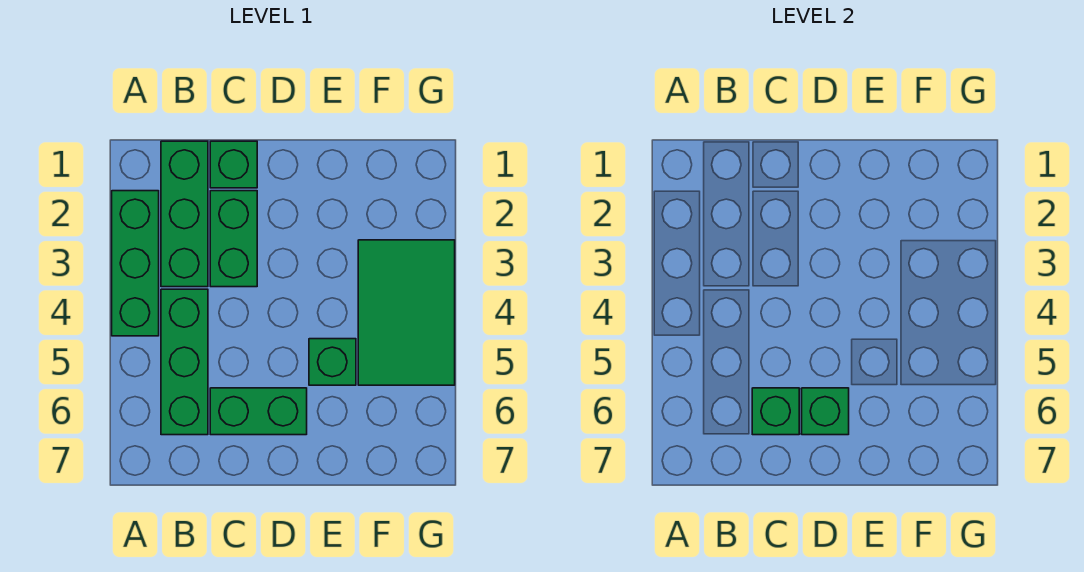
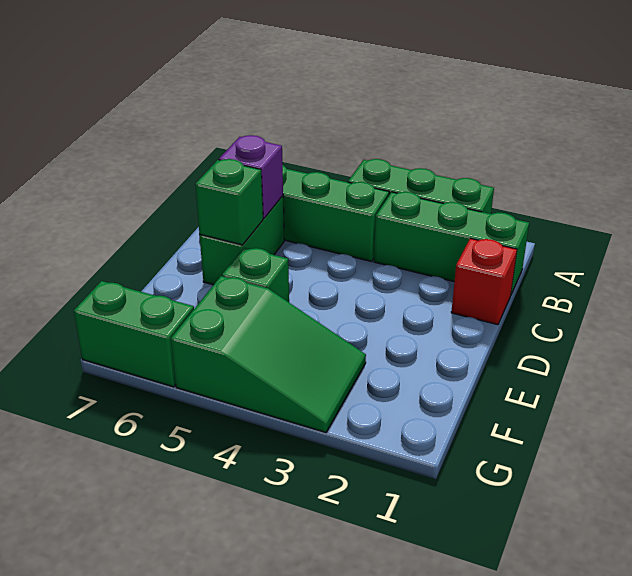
green 1x1 brick [210,141,257,188] -> red 1x1 brick [451,238,517,325]
green 1x2 brick [210,191,257,287] -> green 1x2 brick moved to [74,281,194,387]
green 1x1 brick [752,388,799,435] -> purple 1x1 brick [219,135,283,218]
green 2x3 tile [358,240,455,385] -> green 2x3 slope [171,276,366,432]

